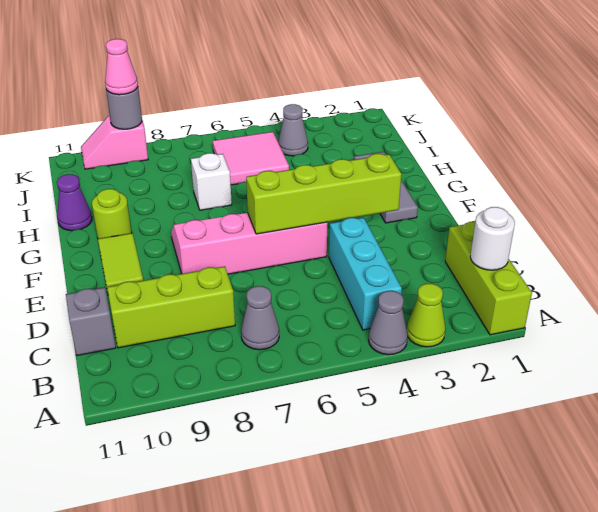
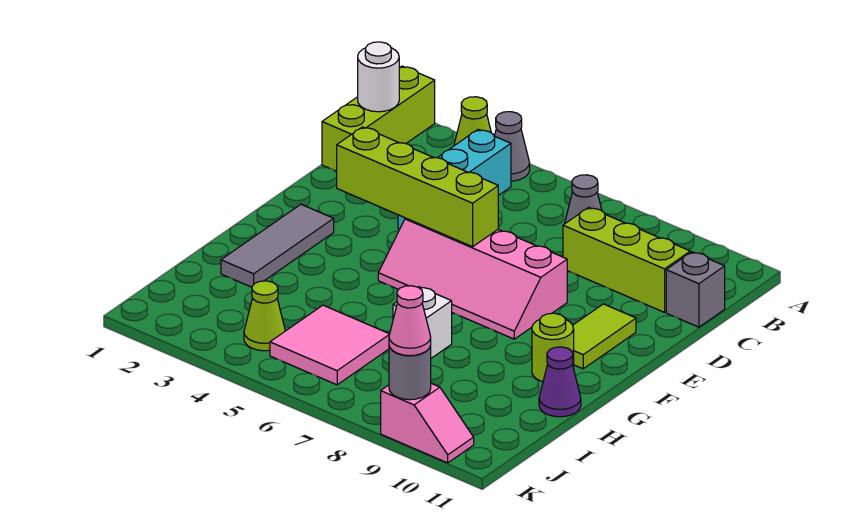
grey 1x1 cone [278,104,308,156] -> lime 1x1 cone [244,281,285,351]

